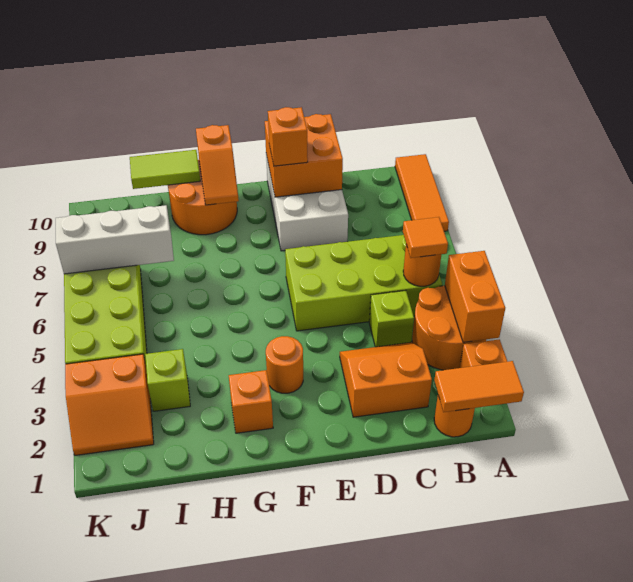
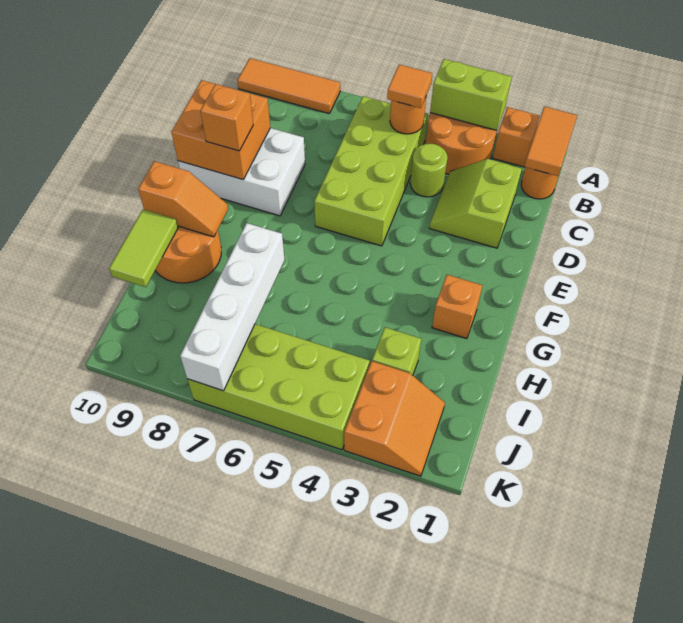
orange 1x2 brick [445,251,505,342] -> lime 1x2 brick [430,59,512,130]
orange 2x2 slope [340,342,432,417] -> lime 2x2 slope [429,159,522,248]
lime 1x1 brick [369,291,414,347] -> lime 1x1 round brick [410,144,448,197]
orange 1x1 round brick [266,336,303,393] -> none
white 1x3 brick [56,205,174,274] -> white 1x4 brick [180,223,285,391]

